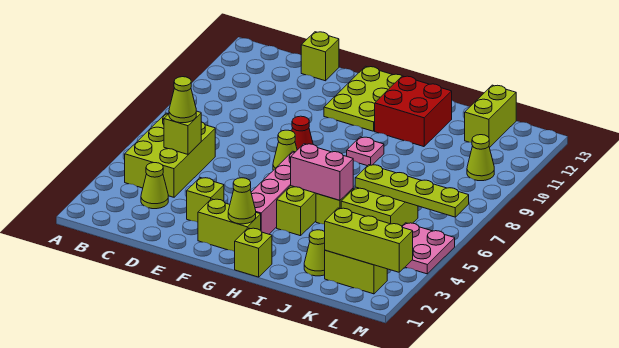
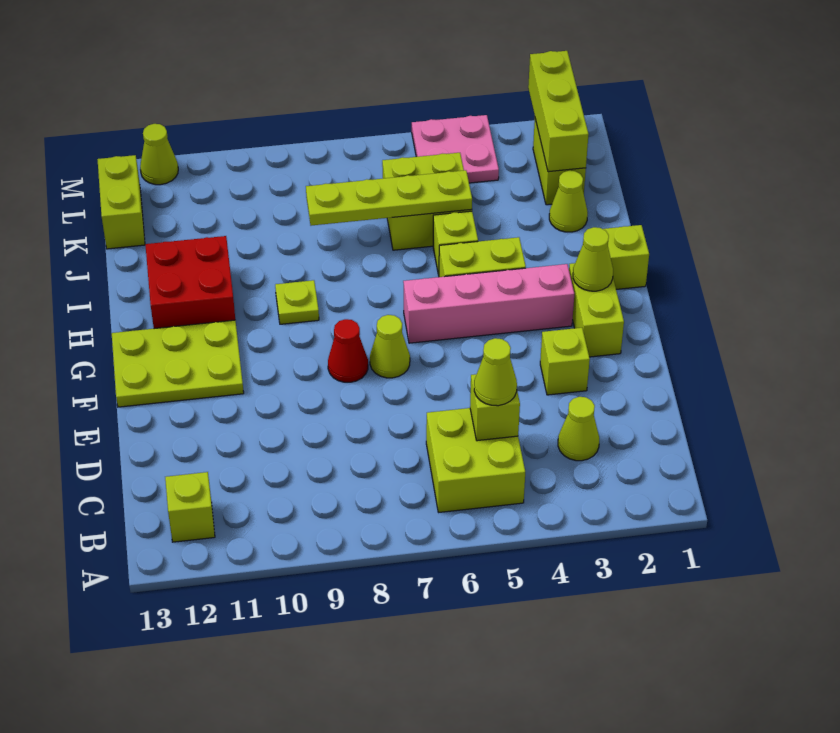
lime 2x3 brick [125,113,215,197] -> lime 2x2 brick [426,408,525,512]
lime 1x1 brick [301,32,339,81] -> lime 1x1 brick moved to [165,472,215,542]
pink 1x2 brick [291,144,353,200] -> none
pink 1x1 plate [347,137,384,166] -> lime 1x1 plate [275,280,319,324]
lime 1x4 plate [355,165,469,217] -> lime 1x4 plate turned to [306,170,472,226]
lime 1x2 brick [465,85,516,148] -> lime 1x2 brick turned to [97,155,145,249]
lime 1x1 cone [467,135,494,181] -> lime 1x1 cone moved to [140,124,178,185]

